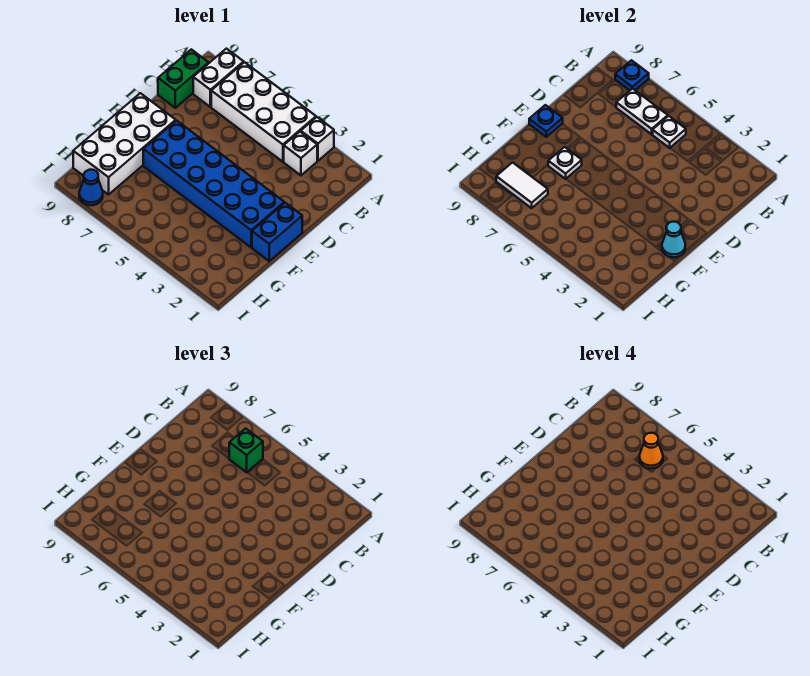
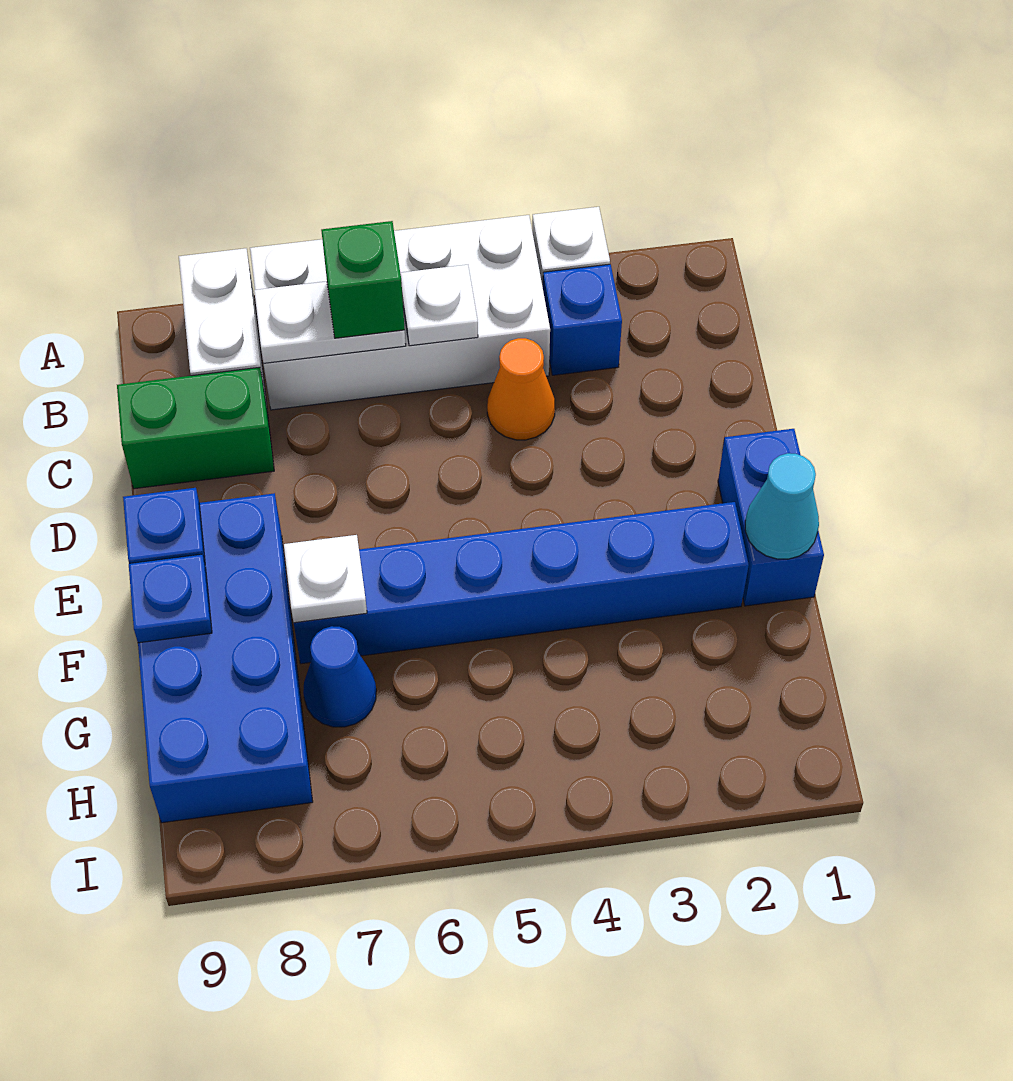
blue 1x1 plate [615,60,649,90] -> blue 1x1 plate moved to [129,554,212,643]
white 1x1 brick [284,132,317,175] -> blue 1x1 brick [543,264,622,375]
orange 1x1 cone [639,433,663,469] -> orange 1x1 cone moved to [487,338,555,440]
green 1x2 brick [158,49,209,108] -> green 1x2 brick turned to [117,367,274,489]
blue 2x6 brick [143,121,284,247] -> blue 1x6 brick [294,502,749,664]
white 2x4 brick [73,93,176,195] -> blue 2x4 brick [138,493,313,823]
white 1x2 tile [496,162,548,208] -> none
blue 1x1 cone [79,170,103,205] -> blue 1x1 cone moved to [303,626,376,727]

